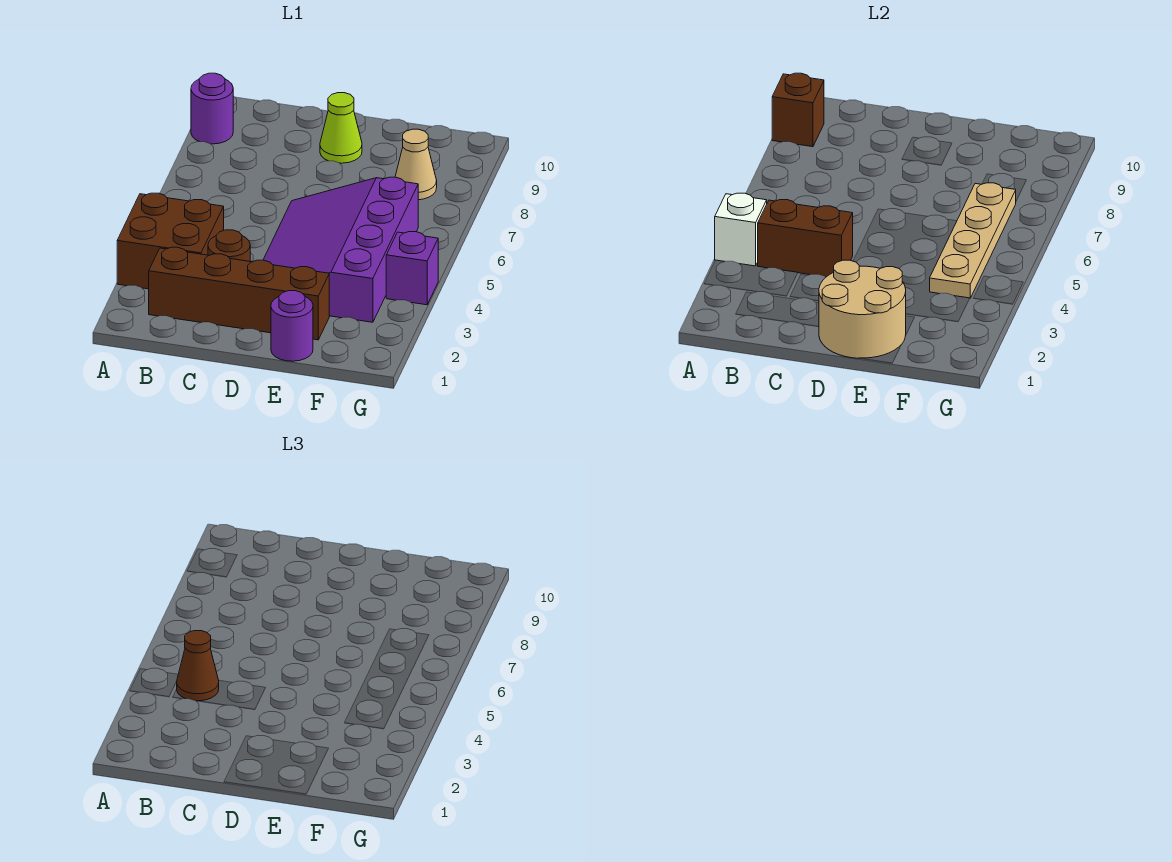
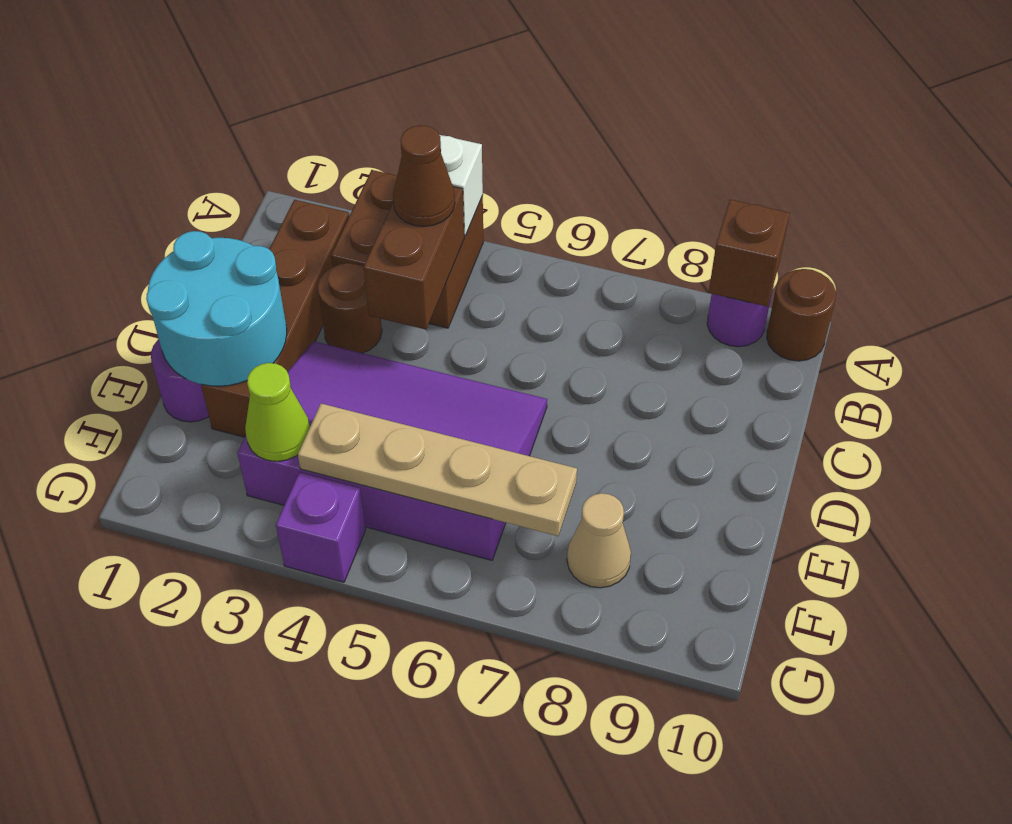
none -> brown 1x1 round brick [767,269,836,361]
tan 2x2 round brick [819,260,906,358] -> cyan 2x2 round brick [146,231,287,386]
lime 1x1 cone [320,93,362,163] -> lime 1x1 cone moved to [245,363,310,461]

